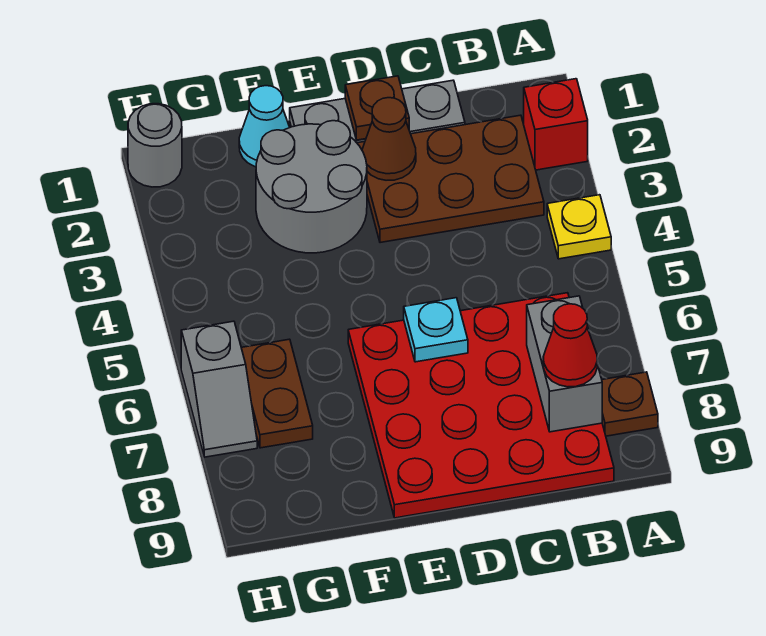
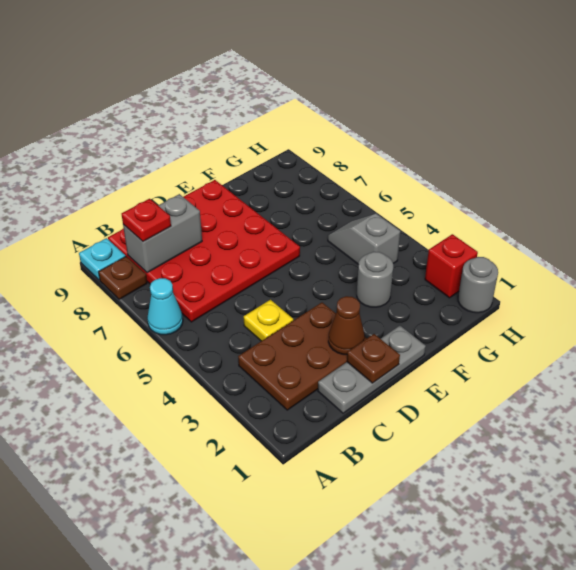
red 1x1 brick [524,79,588,170] -> red 1x1 brick moved to [425,234,478,298]
yellow 1x1 plate [547,195,611,259] -> yellow 1x1 plate moved to [244,300,293,341]
grey 1x2 brick [527,296,602,432] -> grey 1x2 brick turned to [123,194,202,273]
red 1x1 cone [543,304,597,387] -> red 1x1 plate [122,199,171,242]
cyan 1x1 plate [404,298,468,362] -> cyan 1x1 plate moved to [79,238,125,280]
grey 2x2 round brick [256,121,367,253] -> grey 1x1 round brick [357,252,393,307]
cyan 1x1 cone [239,86,290,167] -> cyan 1x1 cone moved to [147,278,183,335]
brown 1x2 plate [241,339,313,448] -> none
grey 1x2 slope [181,321,257,457] -> grey 1x2 slope moved to [328,214,400,265]

